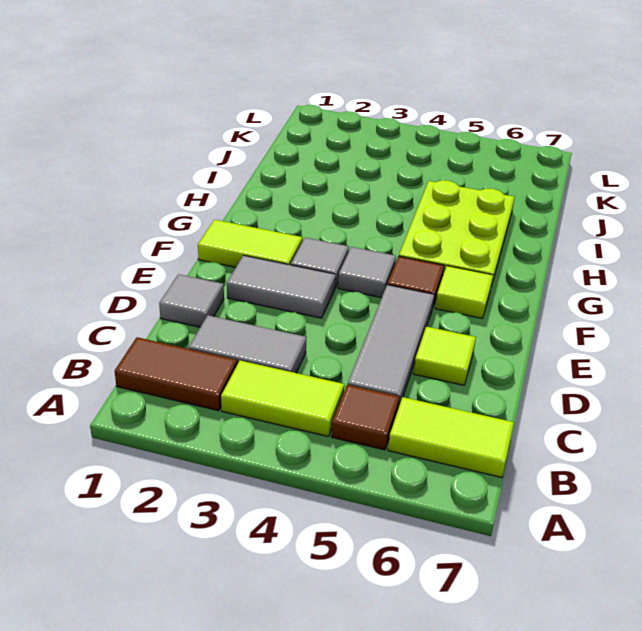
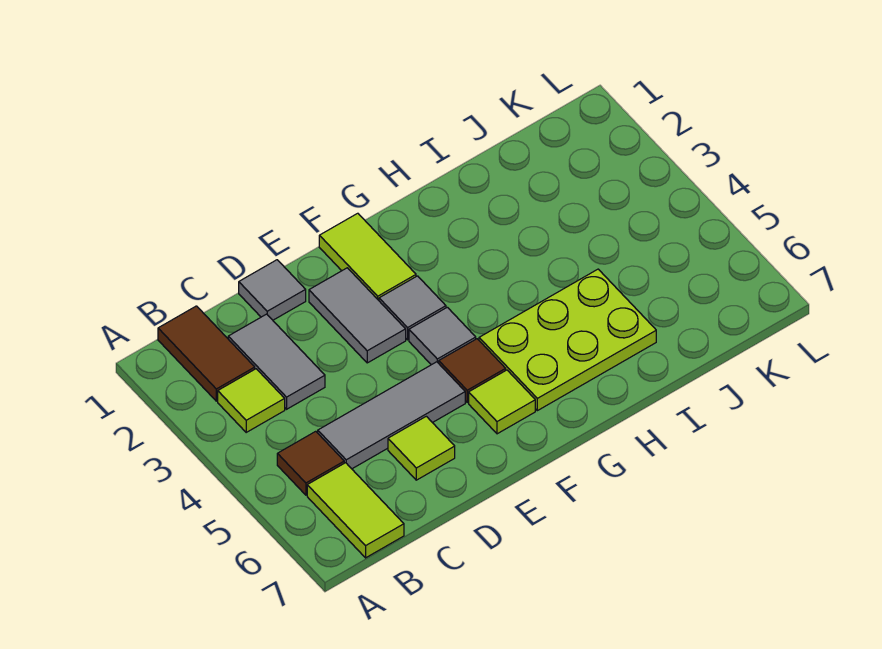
lime 1x2 tile [221,361,344,437] -> lime 1x1 tile [218,369,285,432]

